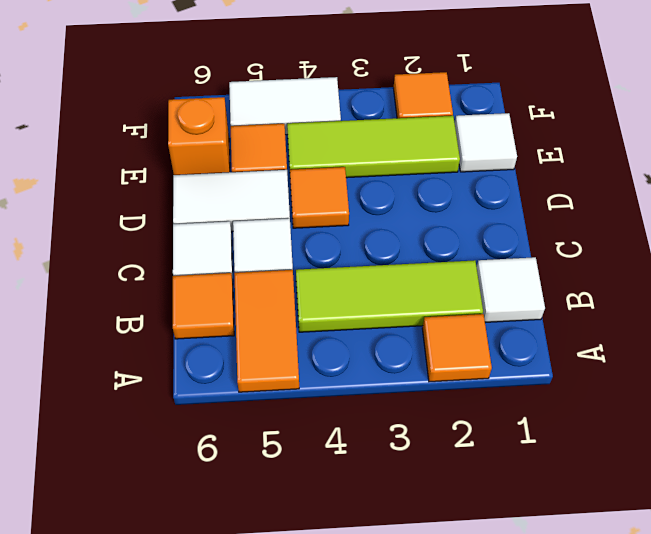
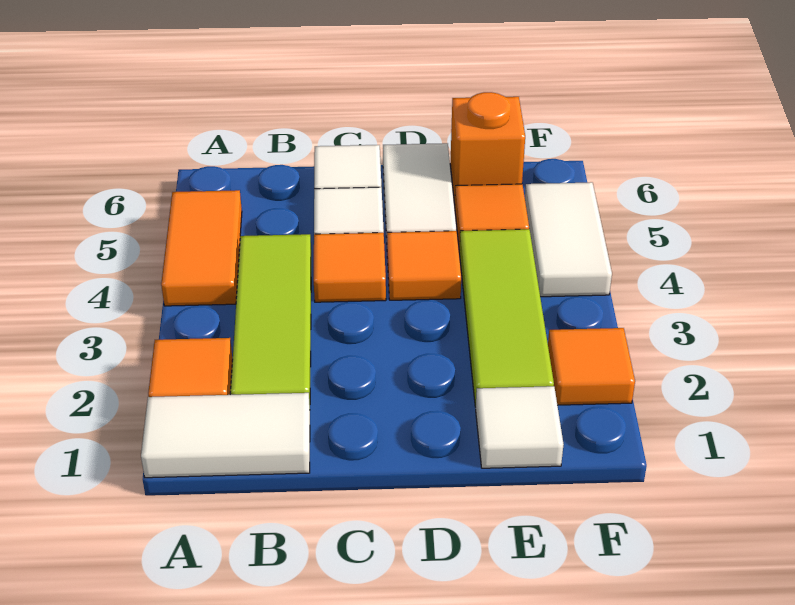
orange 1x2 tile [234,270,299,392] -> orange 1x2 tile turned to [161,190,242,306]
white 1x1 tile [477,257,545,322] -> white 1x2 tile [141,393,310,478]
orange 1x1 tile [173,273,234,339] -> orange 1x1 tile moved to [314,233,386,302]

